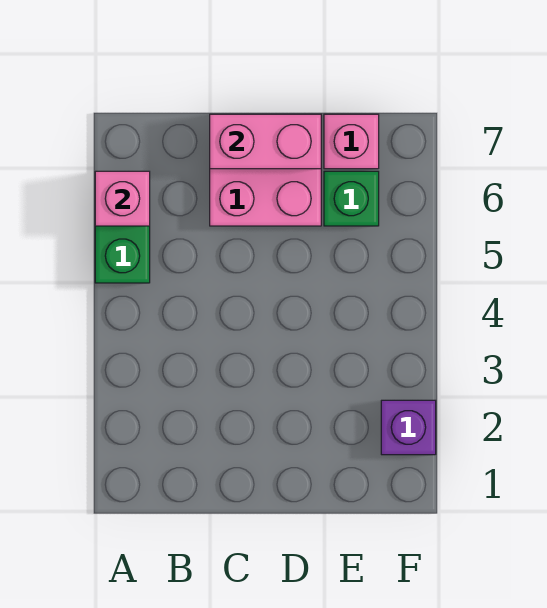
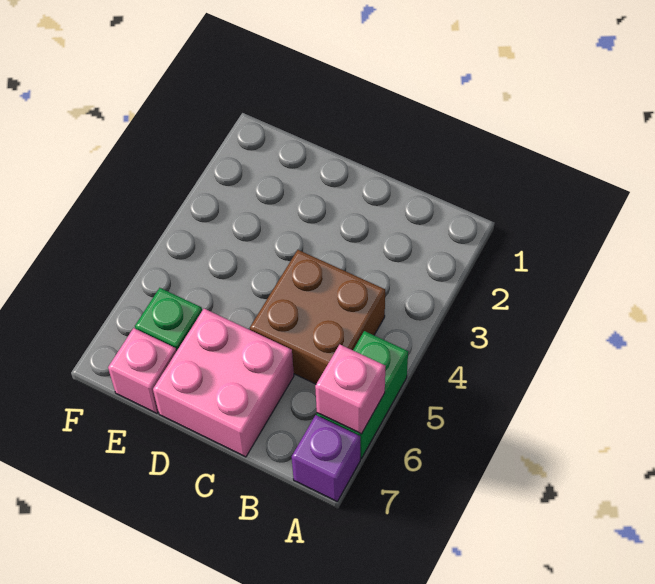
none -> brown 2x2 brick [250,250,385,384]
pink 1x2 brick [210,114,321,169] -> none
purple 1x1 brick [381,400,436,455] -> purple 1x1 brick moved to [292,415,360,501]

